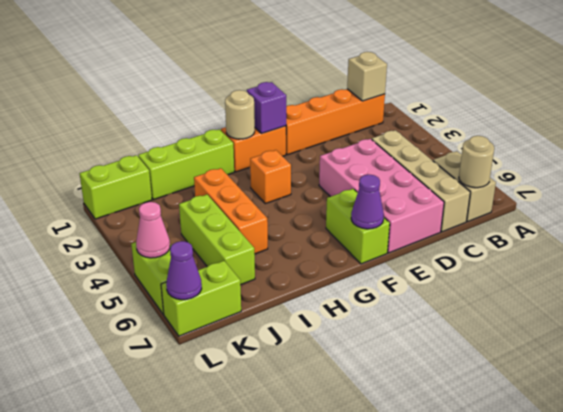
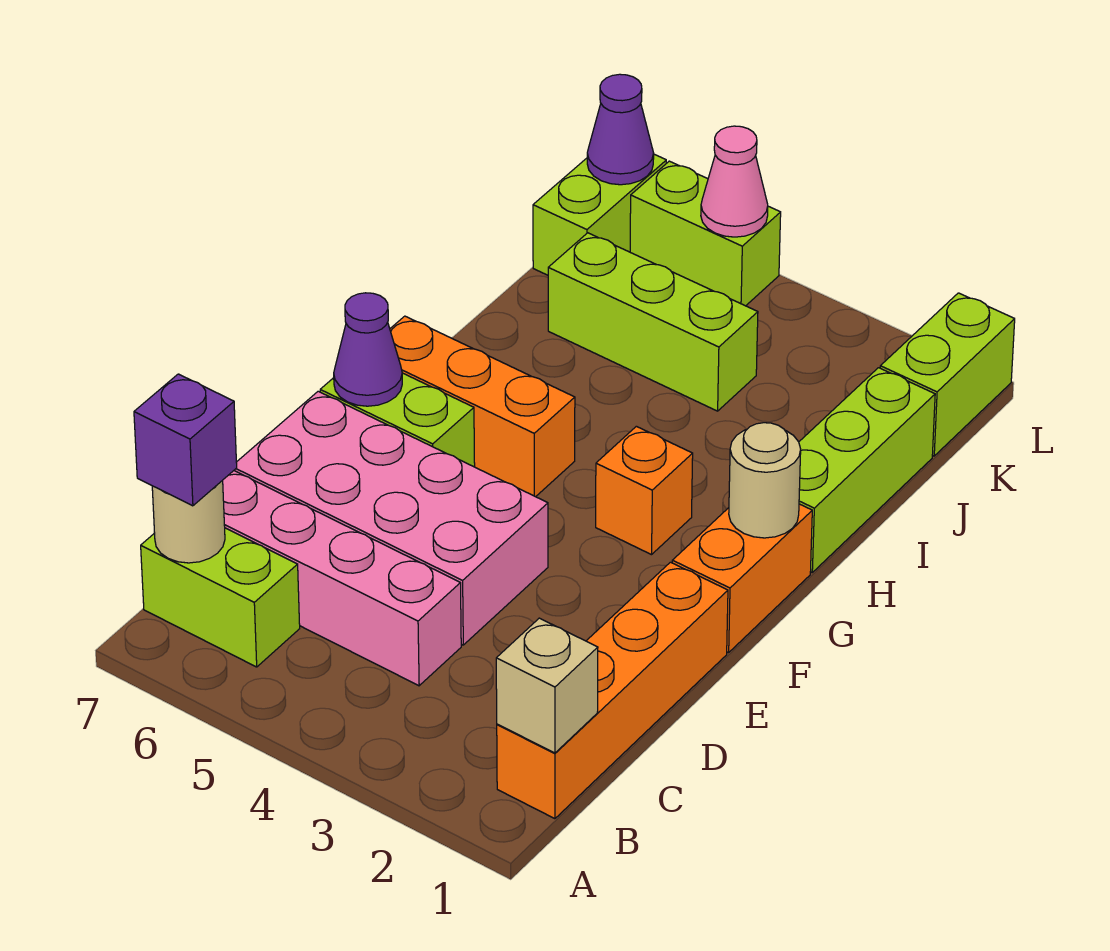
tan 1x2 brick [433,151,496,222] -> lime 1x2 brick [141,528,300,667]
tan 1x4 brick [372,130,470,232] -> pink 1x4 brick [223,471,461,686]
purple 1x1 brick [247,82,286,133] -> purple 1x1 brick moved to [134,374,237,506]
orange 1x3 brick [194,168,268,254] -> orange 1x3 brick moved to [390,316,575,497]

